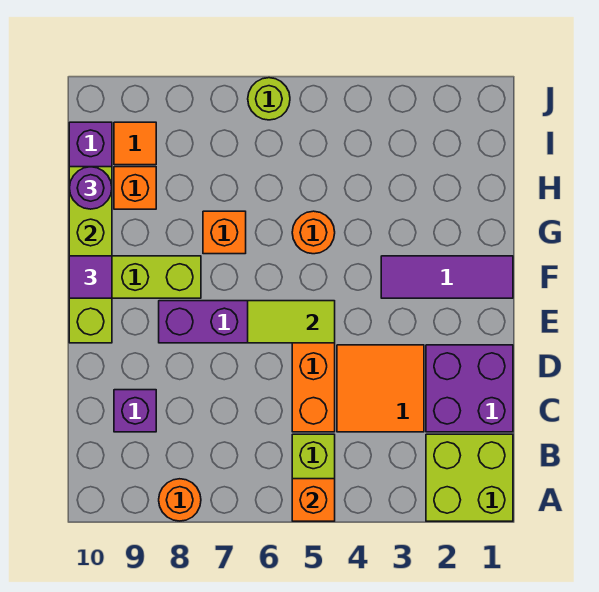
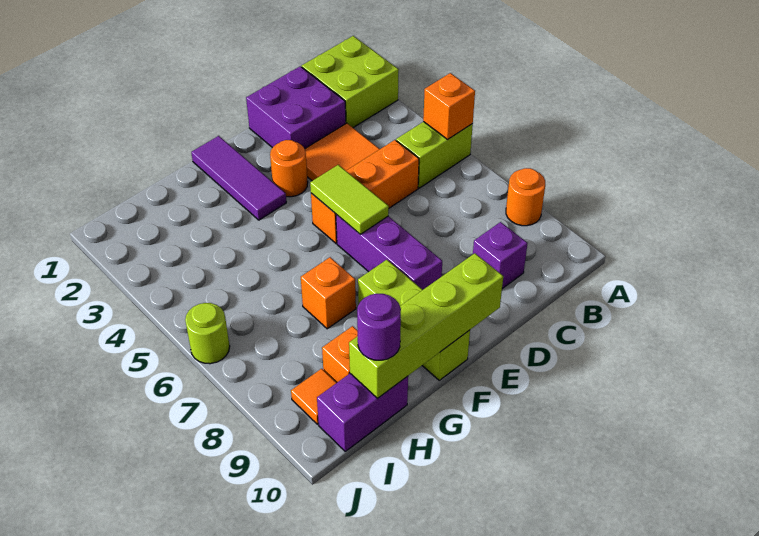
purple 1x1 tile [69,256,112,298] -> none
orange 1x1 round brick [292,211,335,254] -> orange 1x1 round brick moved to [270,140,308,197]

